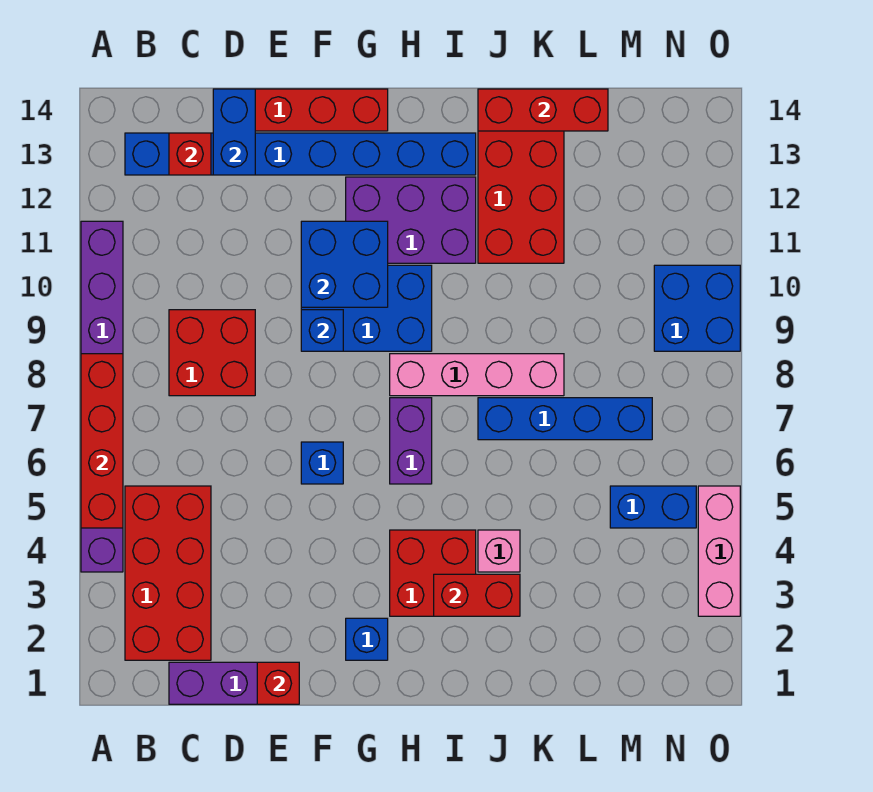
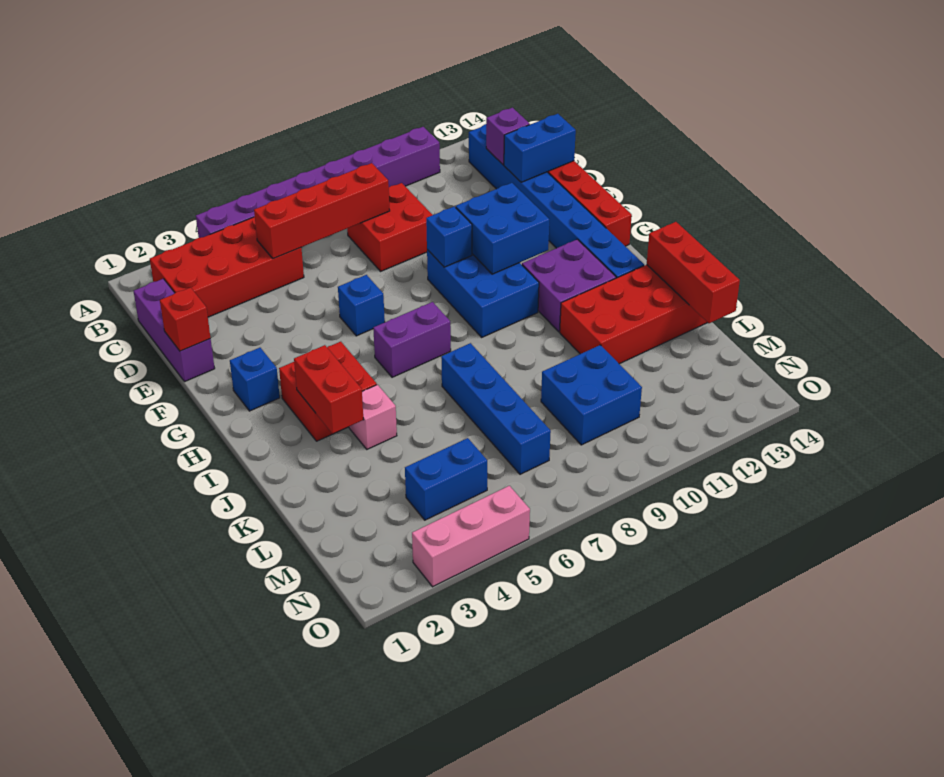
red 1x4 brick [81,354,123,528] -> red 1x4 brick moved to [254,163,390,259]
red 1x1 brick [169,133,211,175] -> purple 1x1 brick [486,108,530,165]
purple 2x3 brick [346,177,476,263] -> purple 2x2 brick [522,239,616,332]
pink 1x4 brick [390,354,564,396] -> none
blue 1x2 brick [610,486,696,528] -> blue 1x2 brick turned to [405,438,487,520]
blue 2x2 brick [654,265,740,351] -> blue 2x2 brick moved to [541,345,642,445]

